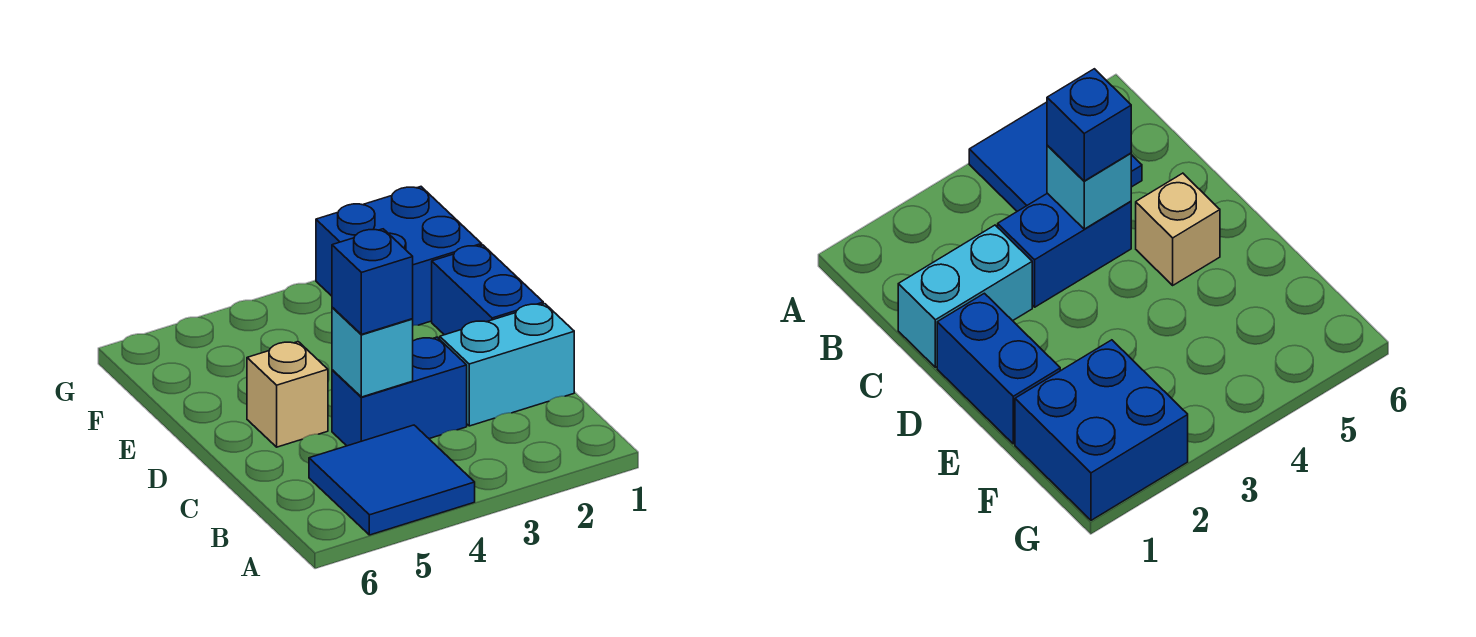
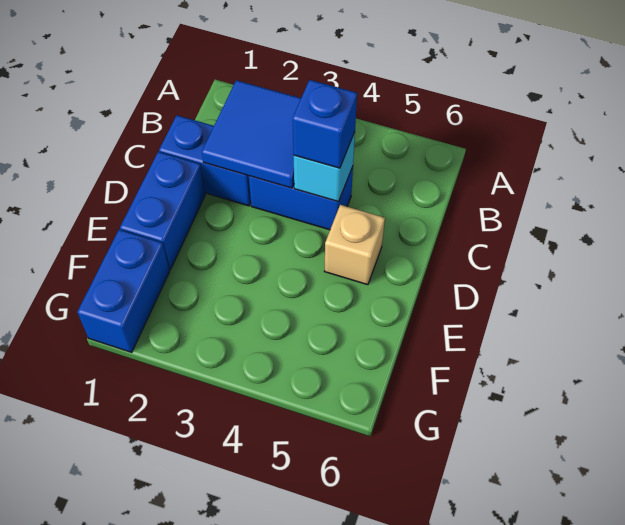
blue 2x2 tile [309,425,475,535] -> blue 2x2 tile moved to [202,80,301,188]
cyan 1x2 brick [440,304,574,426] -> blue 1x2 brick [159,115,251,206]
blue 2x2 brick [316,187,482,326] -> blue 1x2 brick [77,230,170,352]

